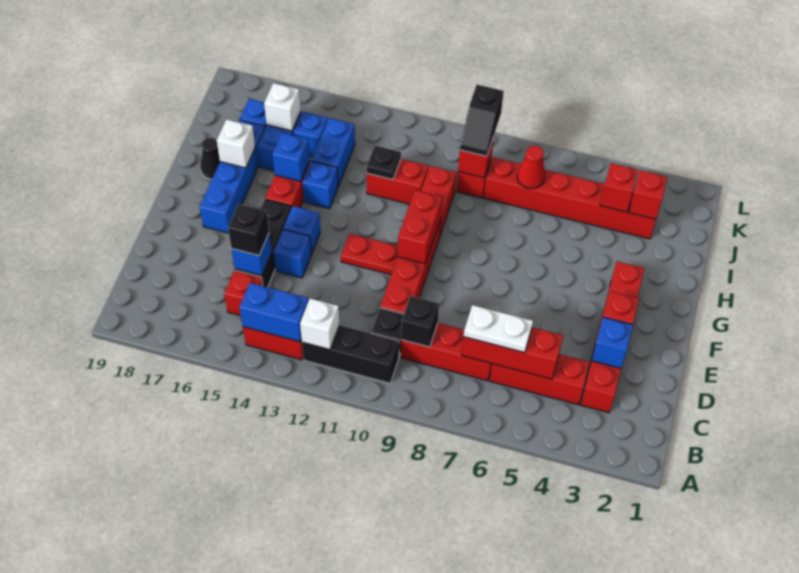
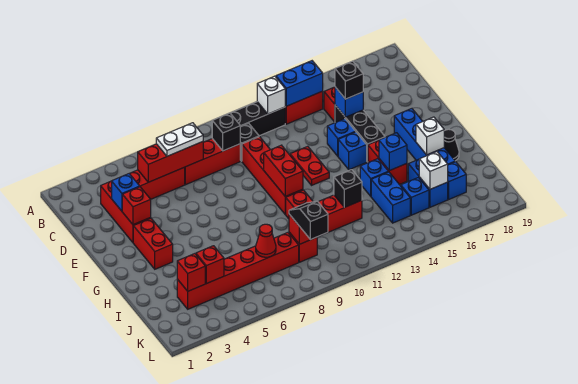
red 1x2 plate [341,234,398,275] -> red 1x2 plate turned to [290,146,329,185]
black 1x1 plate [366,146,401,180] -> black 1x1 brick [334,170,362,207]

